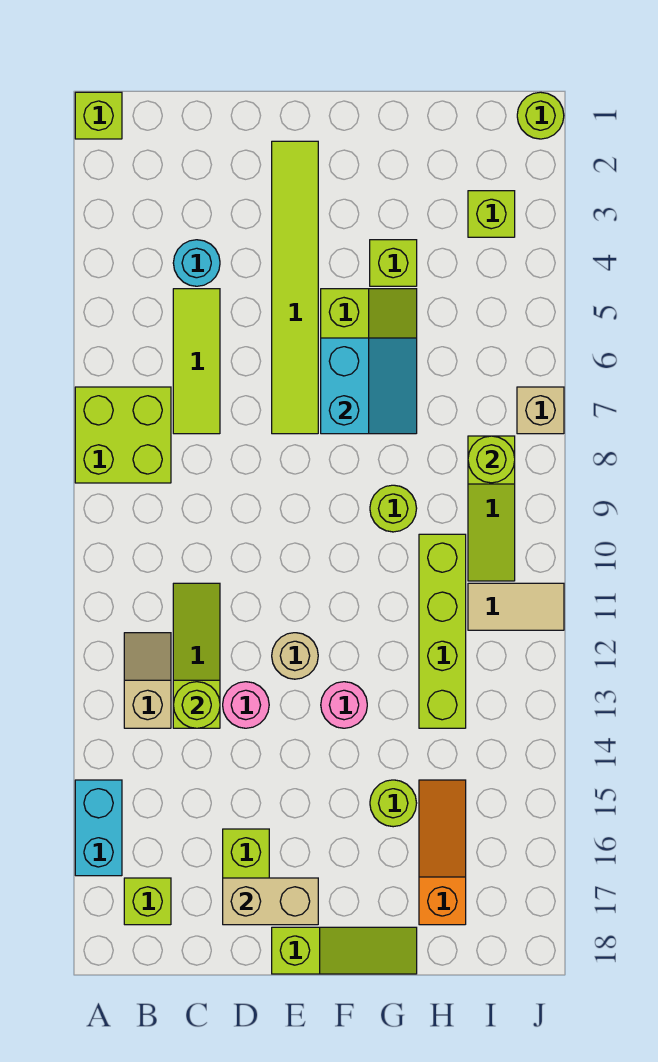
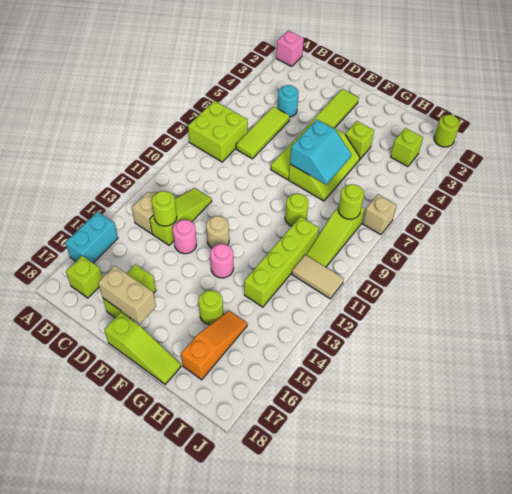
lime 1x1 brick [75,92,122,139] -> pink 1x1 brick [276,30,304,66]

